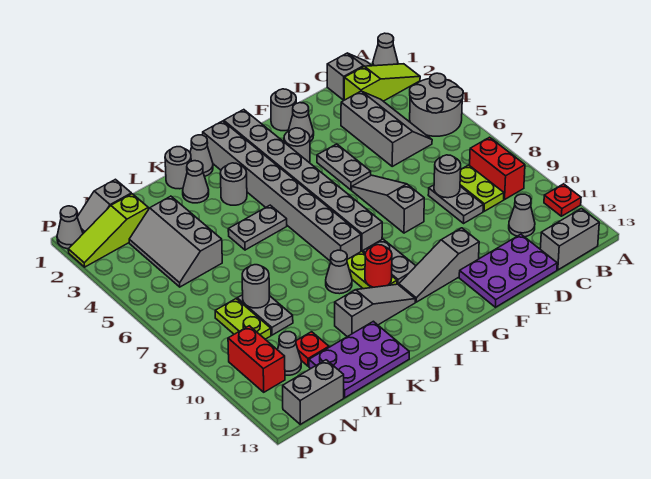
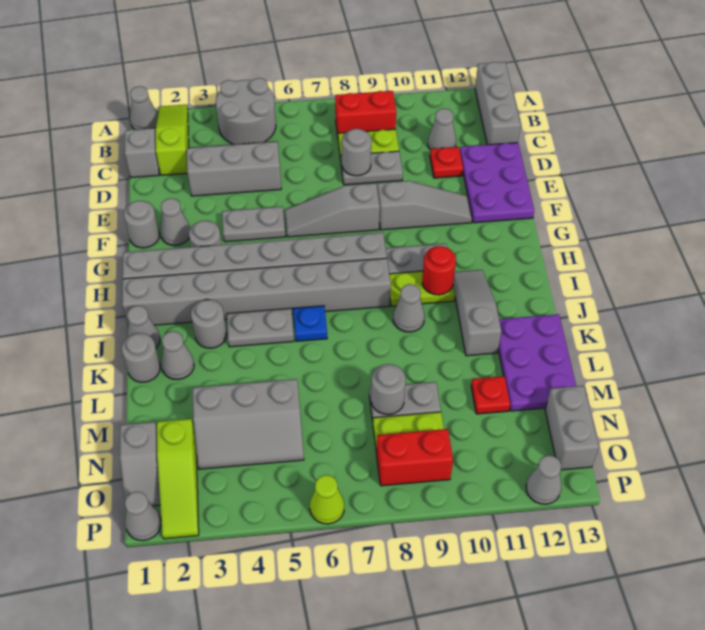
red 1x1 plate [544,184,581,216] -> red 1x1 plate moved to [430,147,463,178]
grey 1x2 brick [540,209,599,270] -> grey 1x3 brick [475,62,521,145]
grey 1x3 slope [399,228,479,302] -> grey 1x3 slope turned to [378,181,472,230]
grey 1x2 plate [228,205,287,250] -> grey 1x2 plate turned to [227,308,294,347]
none -> blue 1x1 plate [293,306,327,341]
grey 1x1 cone [278,332,301,375] -> grey 1x1 cone moved to [526,455,561,504]
red 1x2 brick [228,326,285,392] -> red 1x2 brick moved to [377,429,453,486]
none -> lime 1x1 cone [310,475,344,524]

